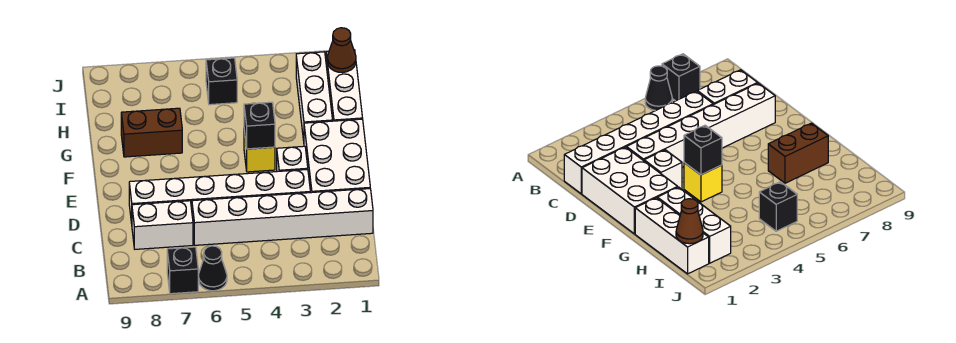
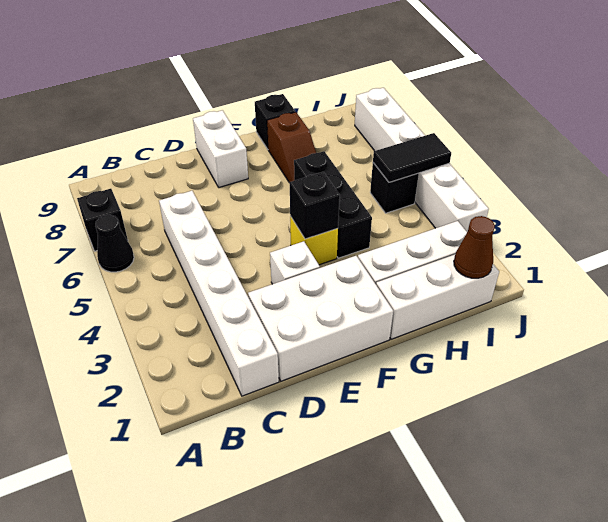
white 1x2 brick [132,201,193,249] -> white 1x2 brick moved to [193,110,248,188]
white 1x6 brick [129,169,310,223] -> white 1x6 brick moved to [355,88,489,232]
none -> black 1x3 brick [294,151,372,258]
brown 1x2 brick [121,108,182,157] -> brown 1x2 slope [267,112,316,183]
none -> black 1x1 brick [255,94,295,149]
none -> black 1x2 tile [373,133,451,182]

